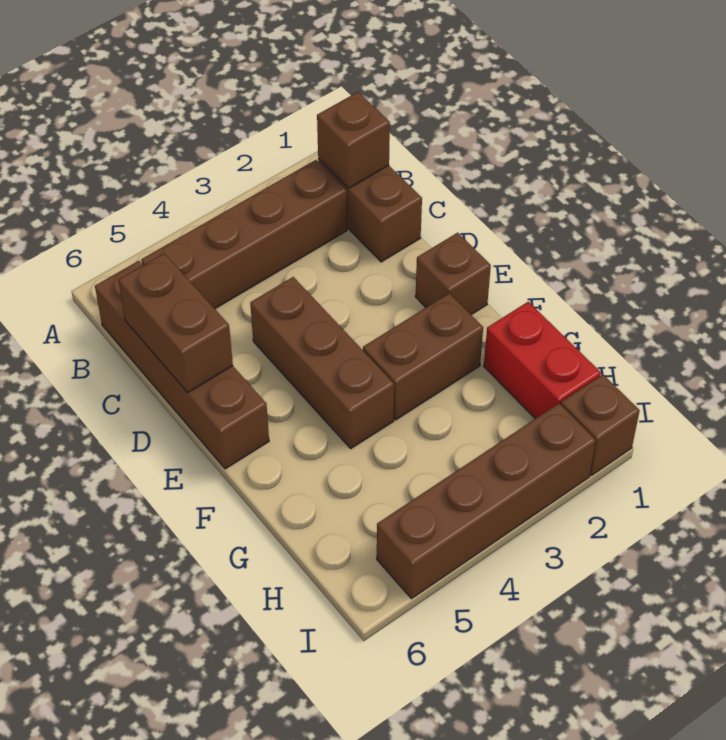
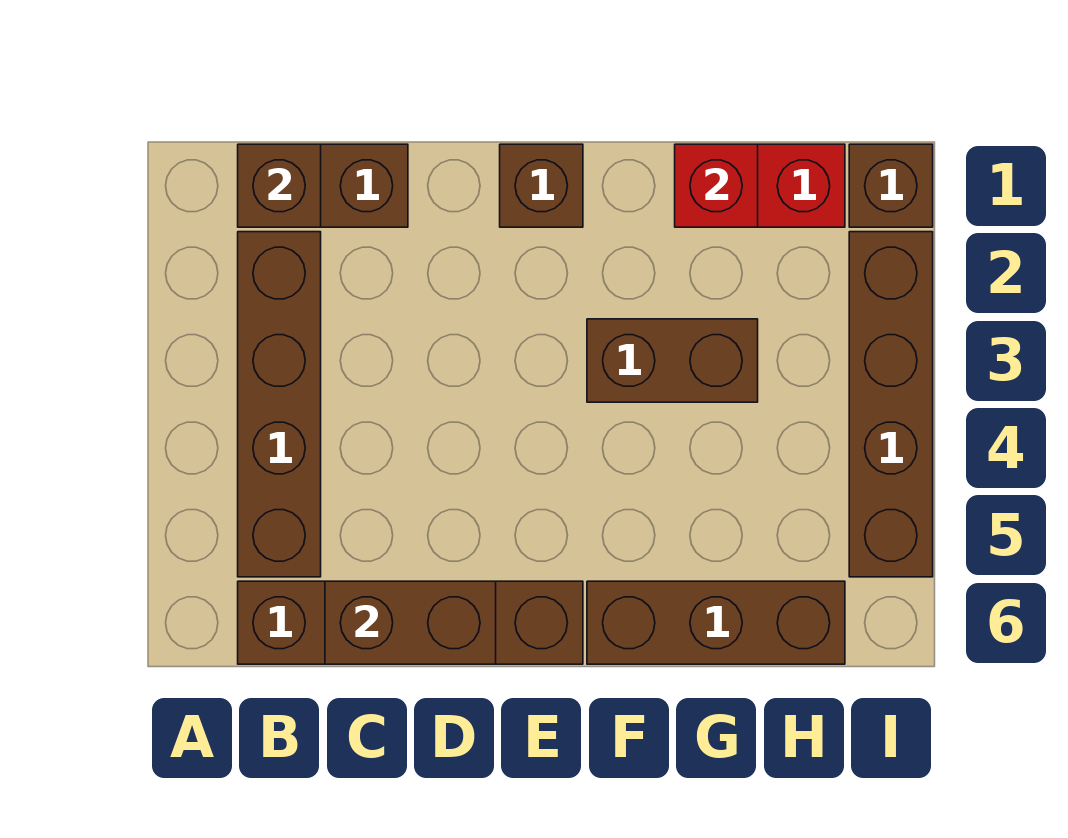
brown 1x3 brick [250,277,394,448] -> brown 1x3 brick moved to [587,581,845,664]
brown 1x2 brick [363,293,483,420] -> brown 1x2 brick turned to [587,319,758,402]
none -> red 1x1 brick [675,144,758,227]

